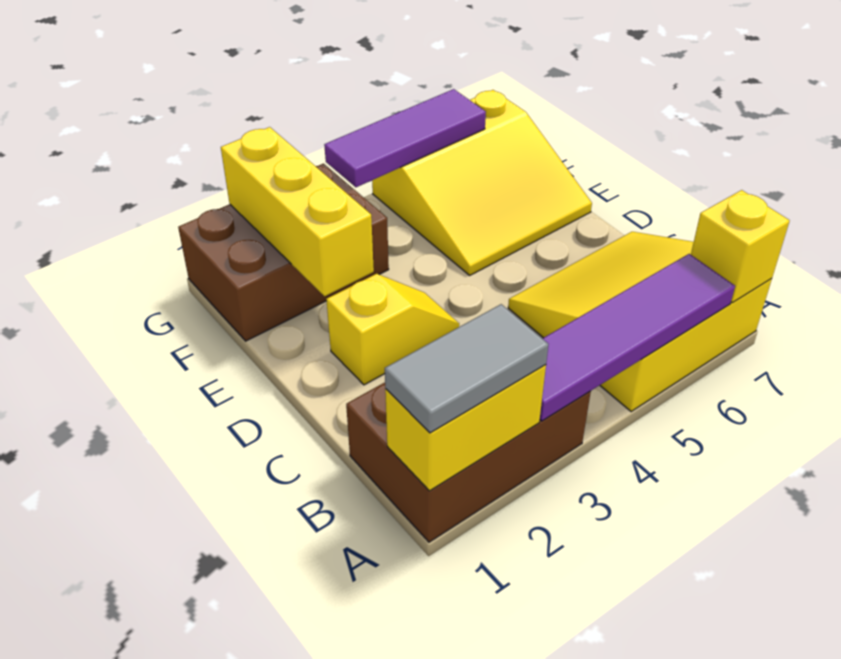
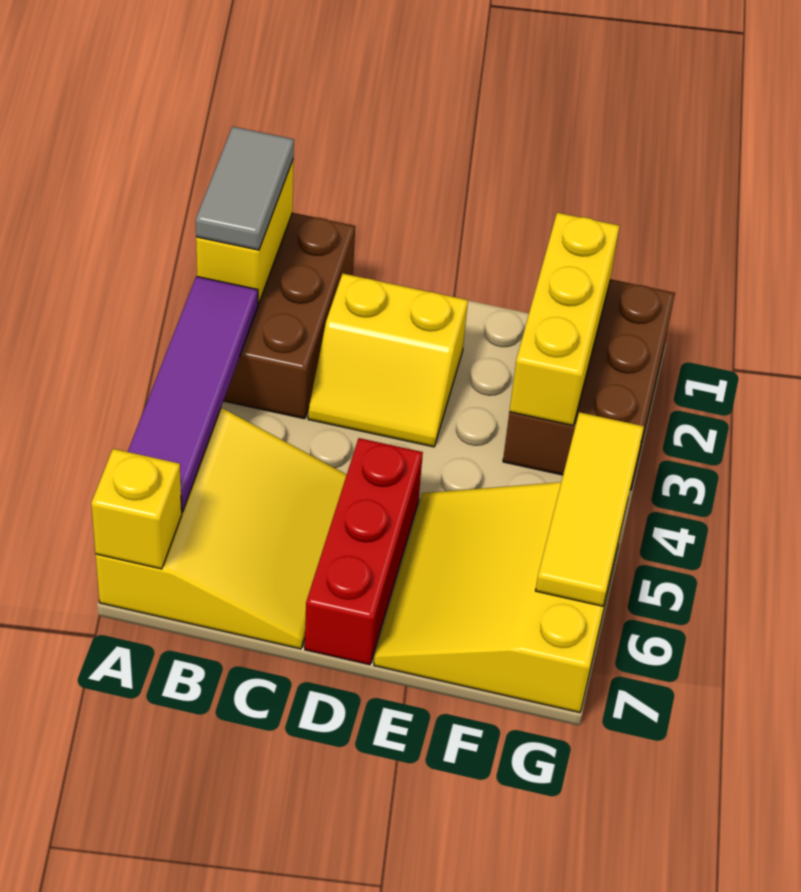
yellow 1x2 slope [326,274,459,385] -> yellow 2x2 slope [308,274,468,447]
none -> red 1x3 brick [305,438,423,665]
yellow 1x3 brick [221,127,374,296] -> yellow 1x3 brick turned to [509,213,619,425]
purple 1x3 tile [324,89,486,187] -> yellow 1x3 tile [536,412,644,606]

